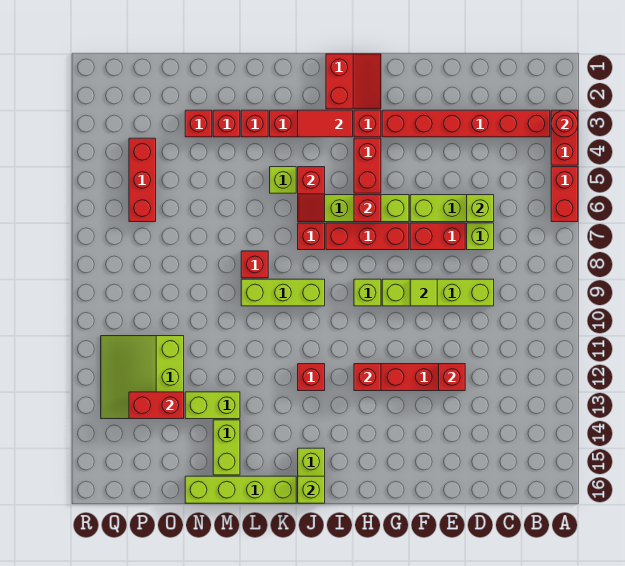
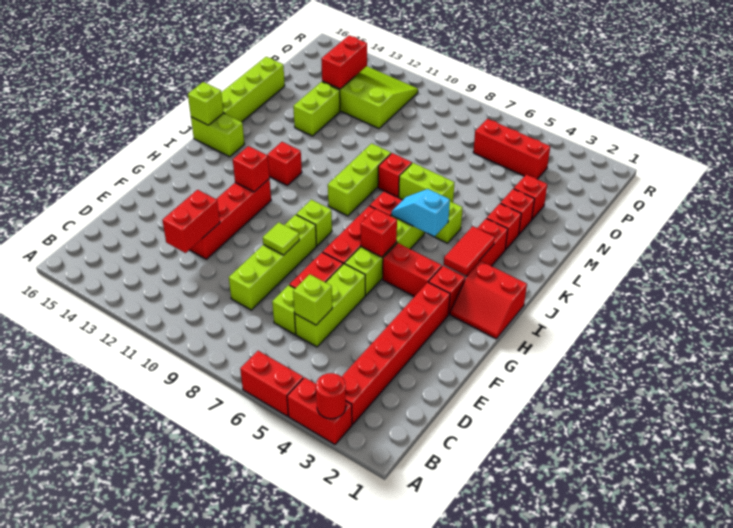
red 1x1 brick [439,364,465,391] -> red 1x2 brick [162,190,220,253]
red 1x2 slope [298,167,325,222] -> cyan 1x2 slope [391,189,450,237]
lime 1x2 brick [213,420,240,475] -> lime 1x2 brick moved to [399,163,455,202]

